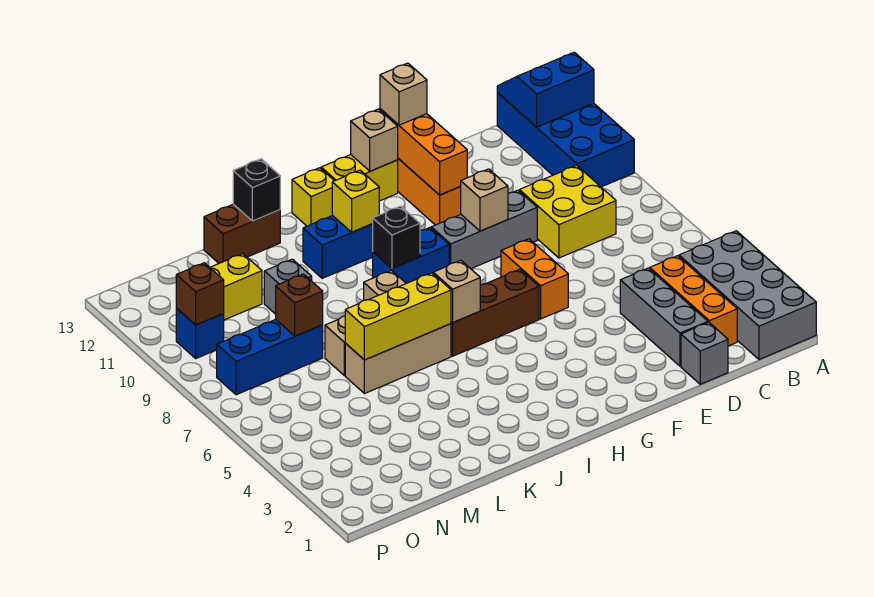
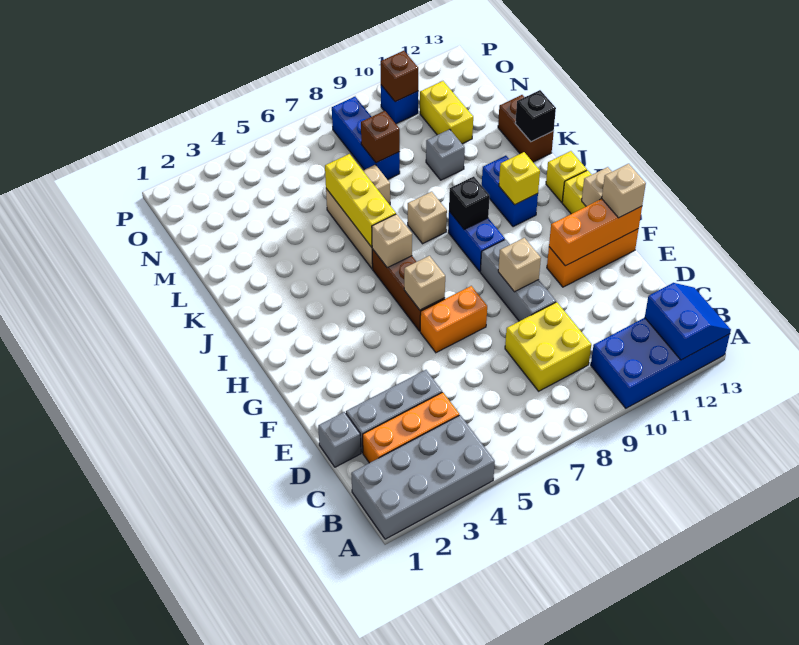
none -> tan 1x1 brick [404,256,445,310]

